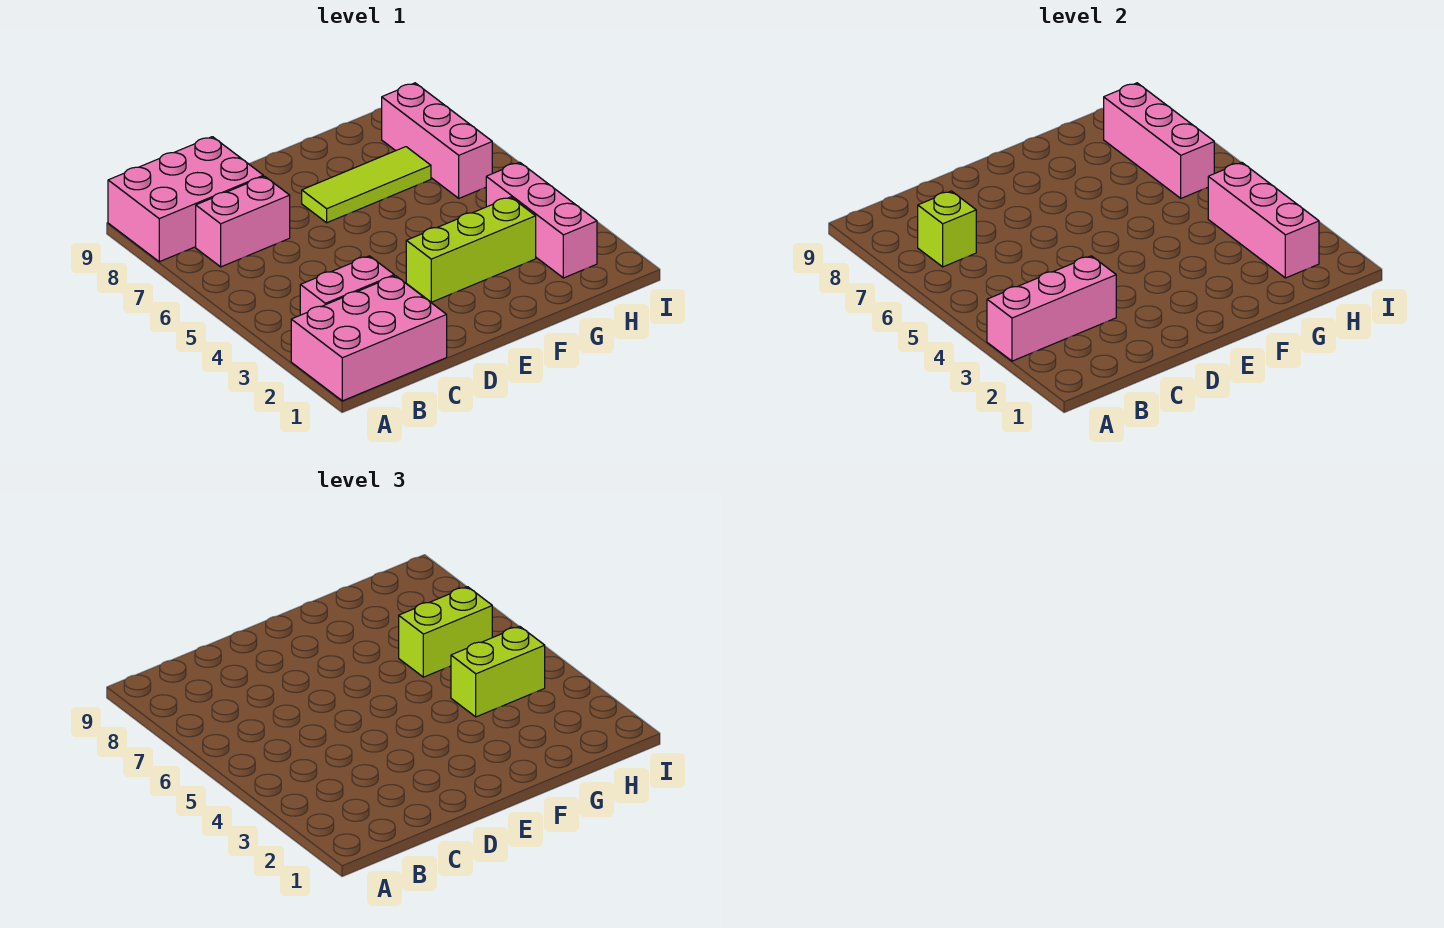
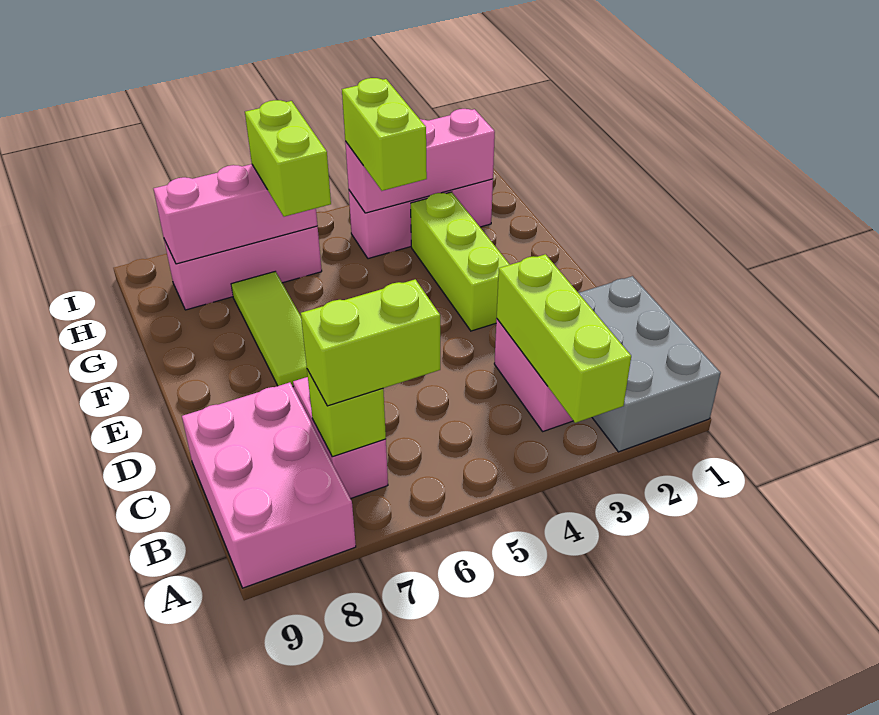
pink 2x3 brick [291,276,447,401] -> grey 2x3 brick [579,276,721,452]
pink 1x3 brick [987,256,1116,361] -> lime 1x3 brick [497,254,631,423]
none -> lime 1x2 brick [301,279,440,406]

